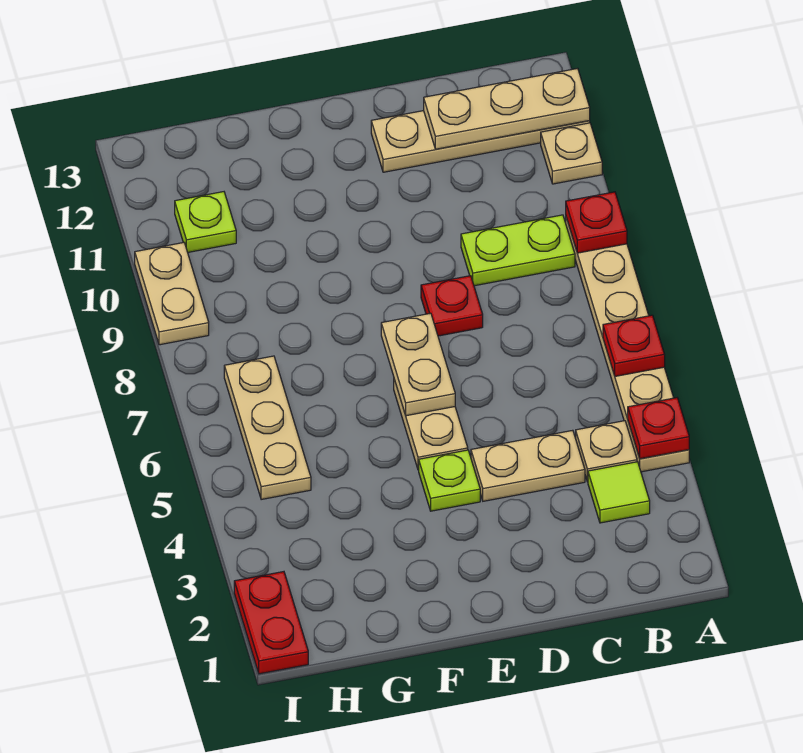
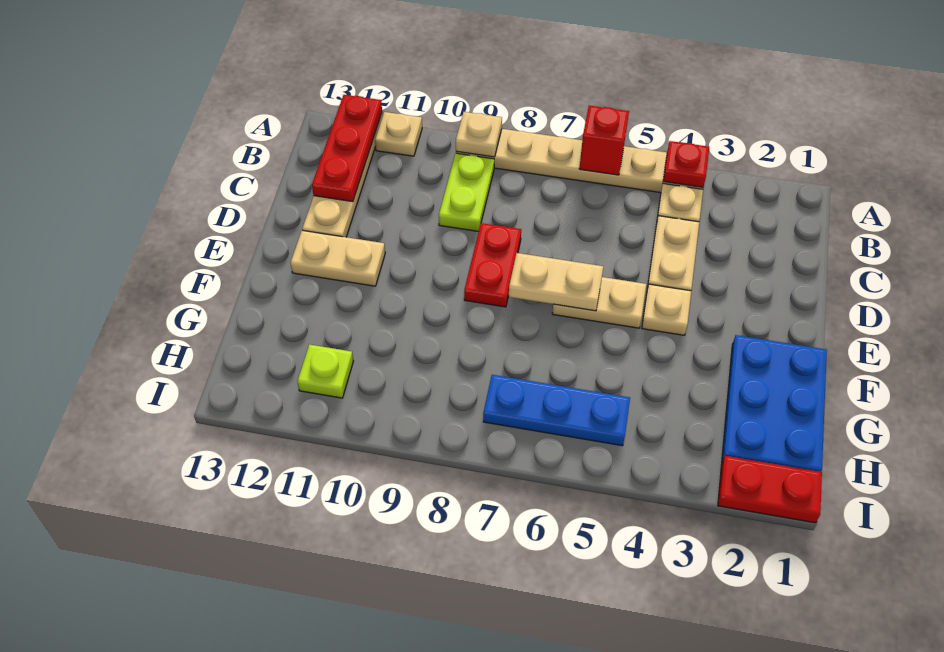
red 1x1 plate [603,315,665,376] -> red 1x1 brick [579,106,629,175]
red 1x1 plate [566,192,627,253] -> tan 1x1 plate [456,112,502,157]
tan 1x3 plate [424,68,590,149] -> red 1x3 plate [312,95,382,202]
lime 1x1 tile [588,462,650,523] -> none
red 1x1 plate [421,276,483,336] -> red 1x2 plate [464,223,521,307]
lime 1x1 plate [419,450,480,511] -> tan 1x1 plate [642,284,691,335]
none -> blue 2x3 plate [722,335,827,472]
tan 1x3 plate [224,356,311,500] -> blue 1x3 plate [483,375,630,446]
tan 1x2 plate [135,242,209,345] -> tan 1x2 plate moved to [290,230,385,286]

